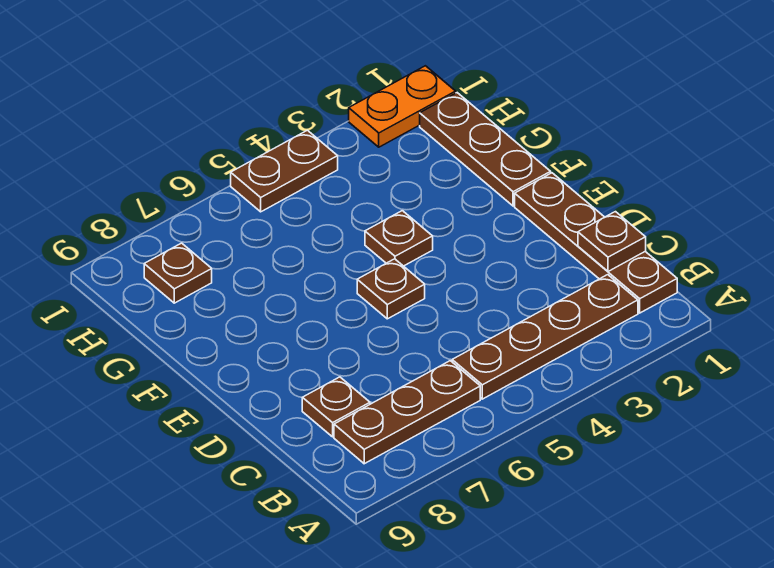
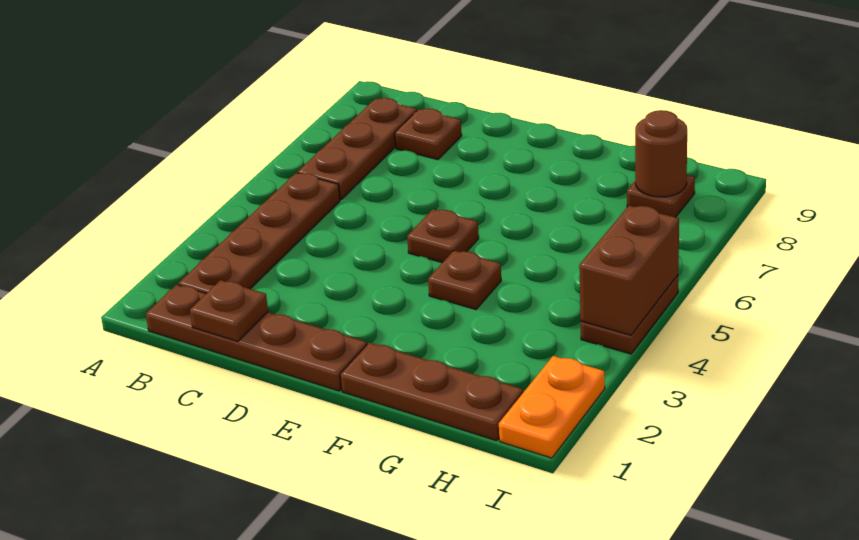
none -> brown 1x1 round brick [635,110,687,197]
none -> brown 1x2 brick [579,206,679,335]

